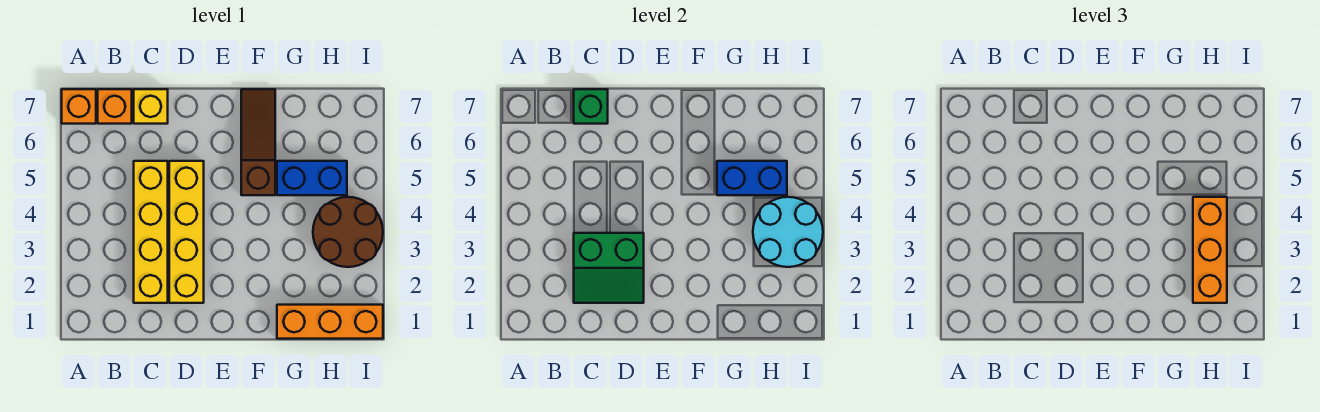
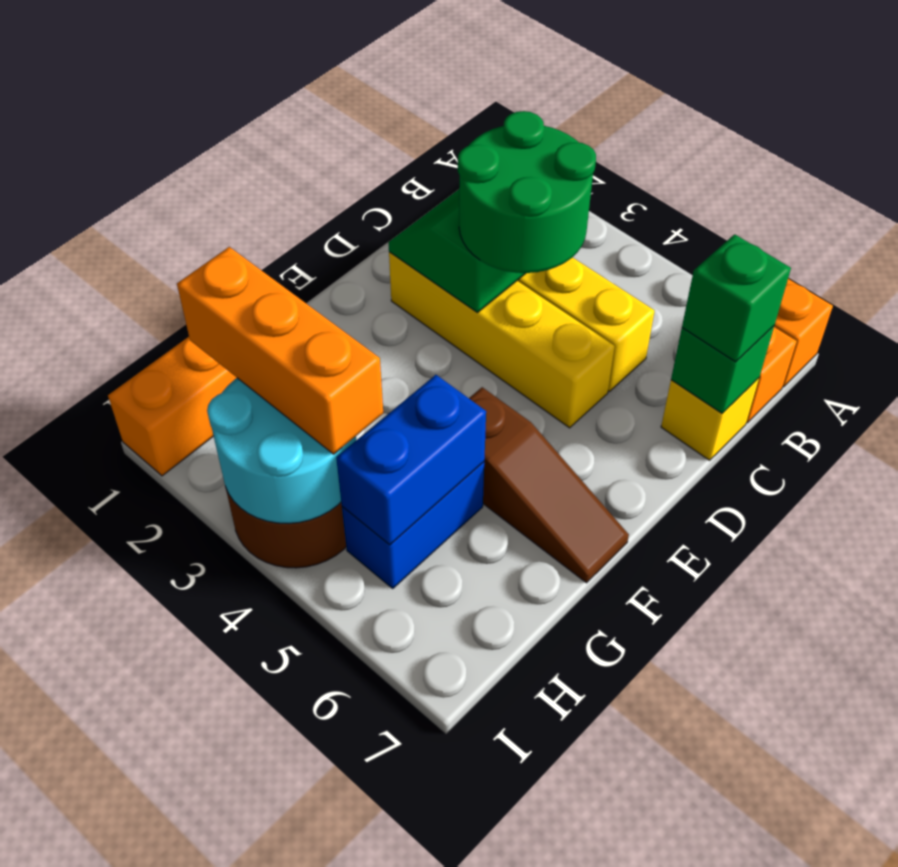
none -> green 2x2 round brick [458,111,596,273]
none -> green 1x1 brick [682,234,791,362]

